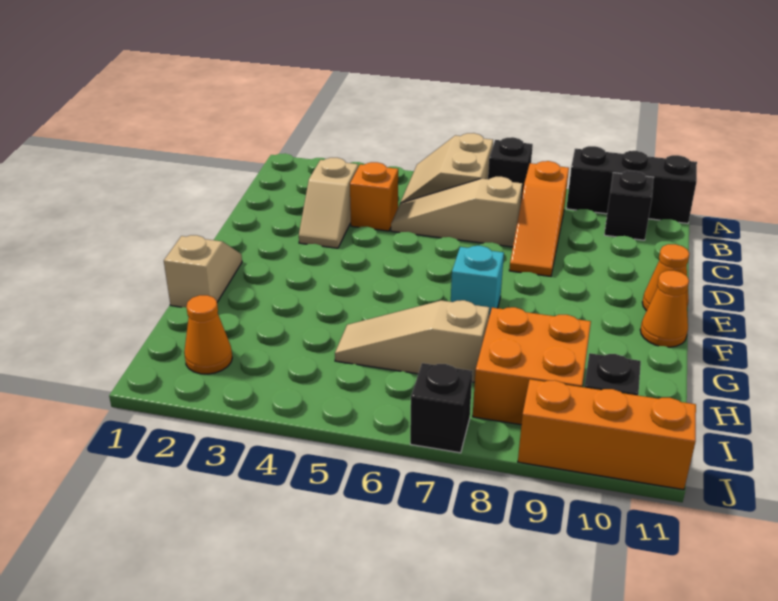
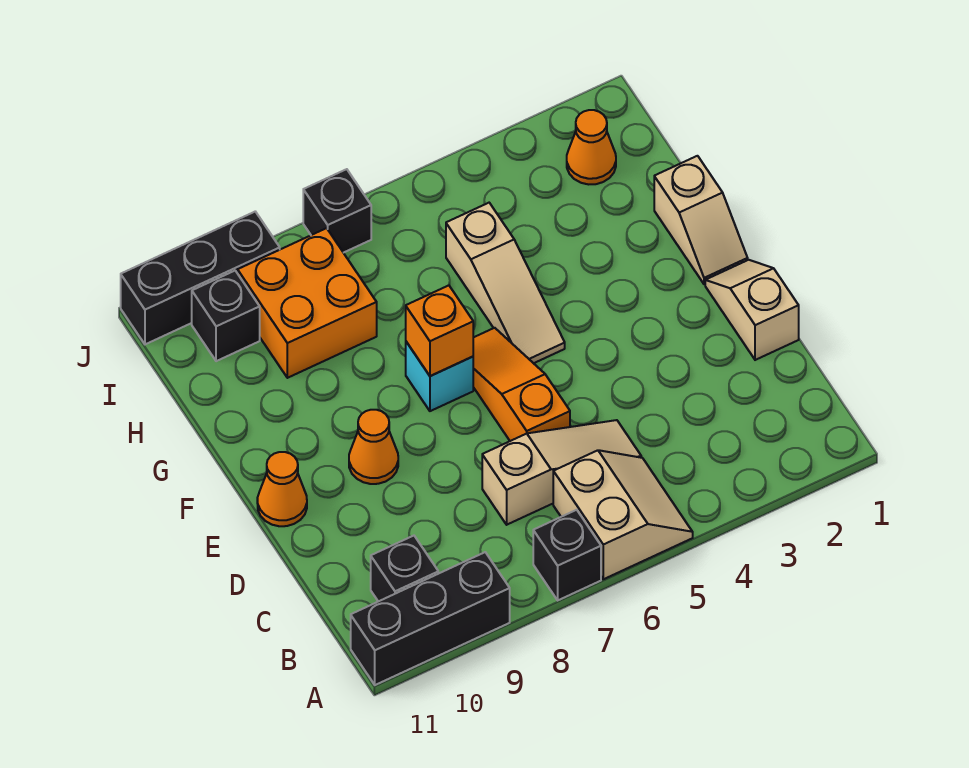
orange 1x3 slope [509,161,569,276] -> orange 1x3 slope moved to [473,328,570,441]
tan 1x2 slope [299,158,358,248] -> tan 1x2 slope moved to [705,260,799,360]
orange 1x1 brick [350,162,398,231] -> orange 1x1 brick moved to [406,285,473,376]
orange 1x1 cone [640,271,689,347] -> orange 1x1 cone moved to [349,410,398,484]
tan 1x3 slope [335,300,489,382] -> tan 1x3 slope turned to [446,203,565,363]
orange 1x3 brick [518,379,696,490] -> black 1x3 brick [121,212,280,344]

